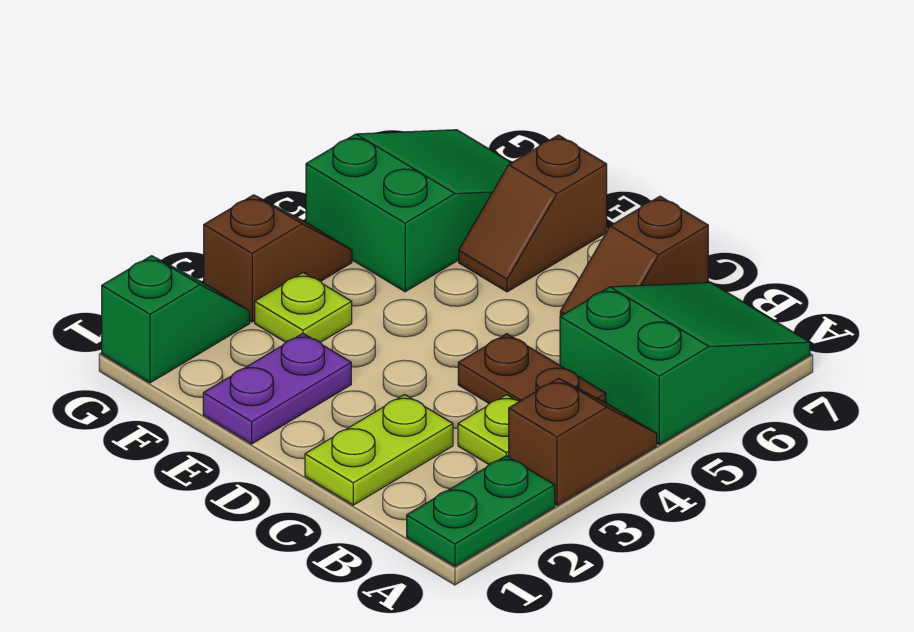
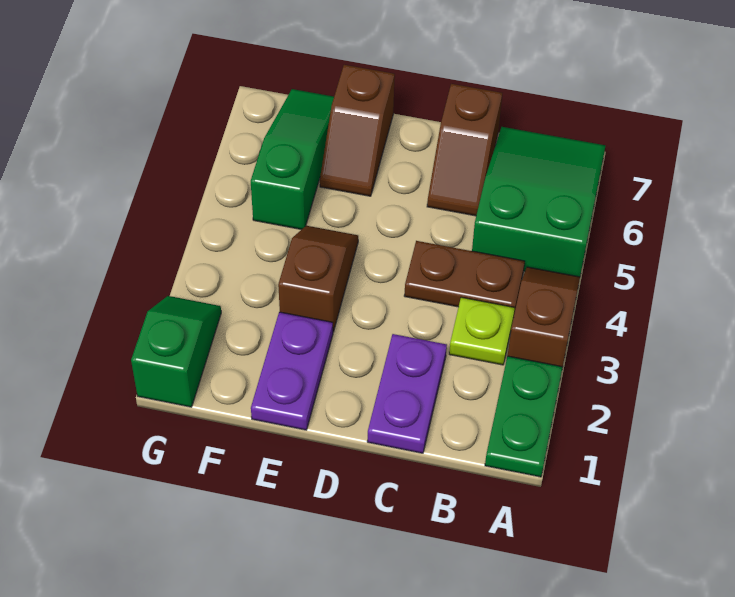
lime 1x2 plate [305,395,453,505] -> purple 1x2 plate [367,334,447,453]
lime 1x1 plate [255,272,352,342] -> none
green 2x3 slope [306,130,511,292] -> green 1x3 slope [251,89,334,230]
brown 1x2 slope [204,195,352,322] -> brown 1x2 slope moved to [278,226,358,332]

